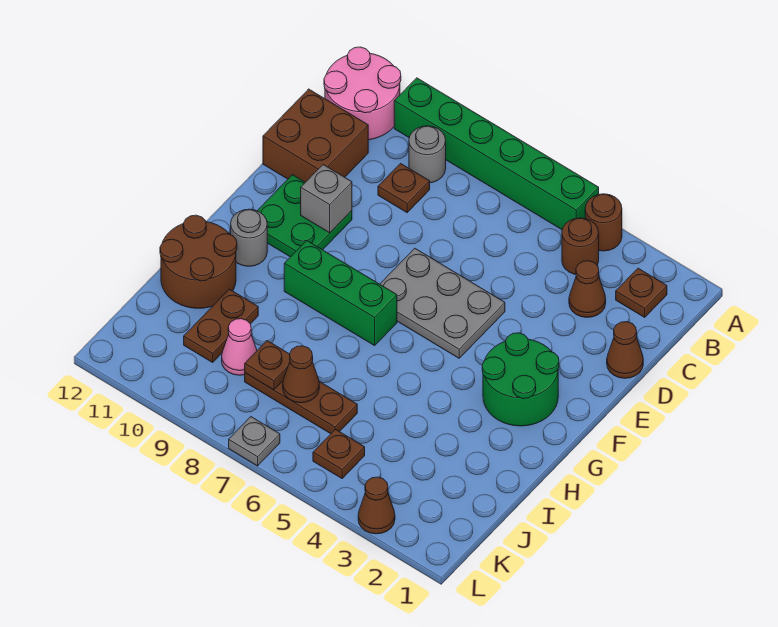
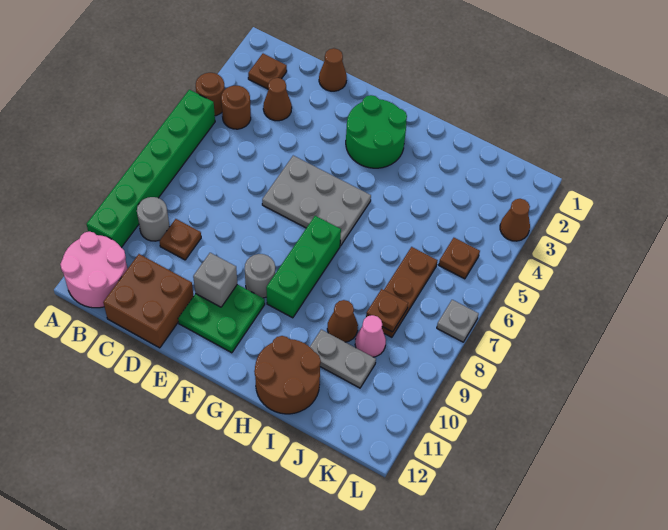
grey 2x3 plate [380,248,505,358] -> grey 2x3 plate turned to [262,156,371,246]
grey 1x1 round brick [231,209,267,266] -> grey 1x1 round brick moved to [245,254,275,298]
brown 1x2 plate [184,289,258,362] -> grey 1x2 plate [310,330,376,388]
brown 1x1 cone [283,346,319,403] -> brown 1x1 cone moved to [327,300,358,342]

